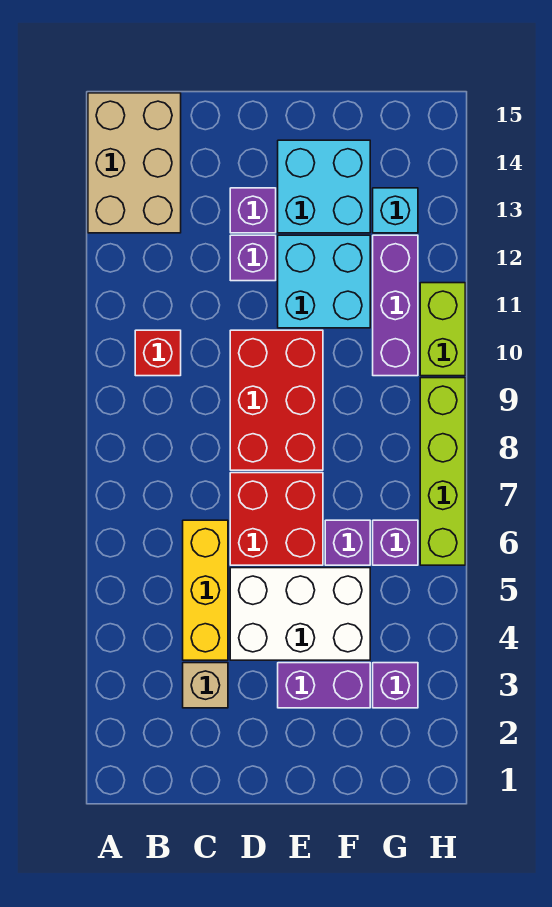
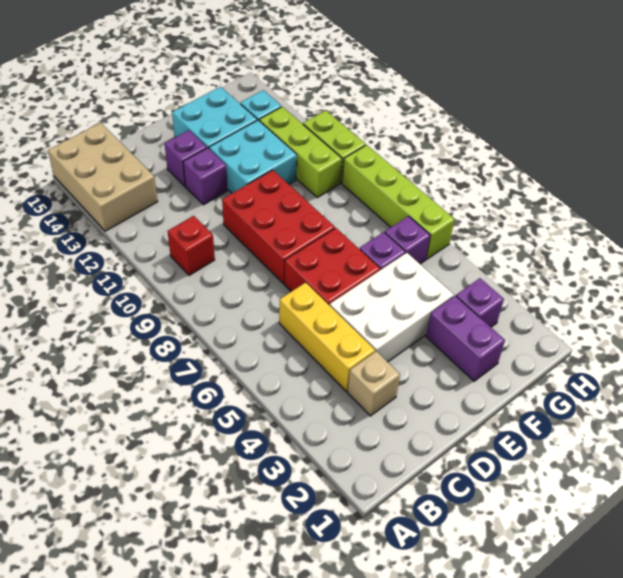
purple 1x2 brick [278,663,370,708] -> purple 1x2 brick turned to [426,296,505,381]
purple 1x3 brick [373,235,418,376] -> lime 1x3 brick [259,107,342,198]

